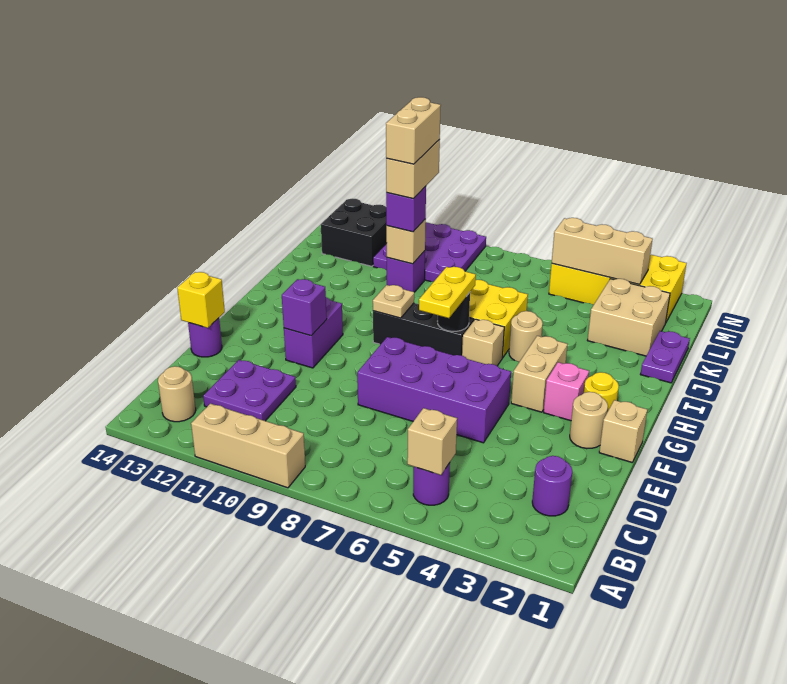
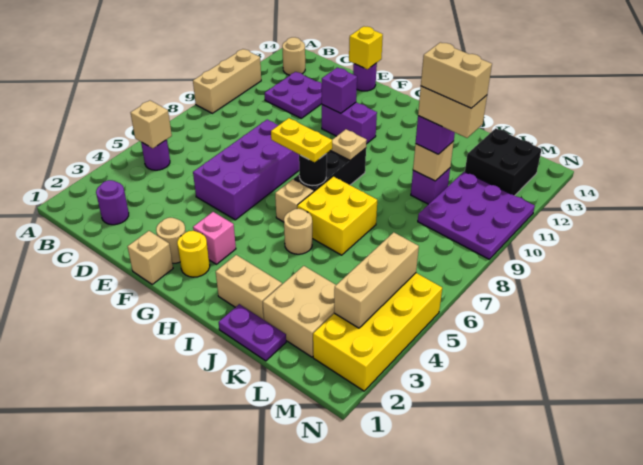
tan 1x2 brick [511,336,567,412] -> tan 1x2 brick moved to [216,255,282,320]

